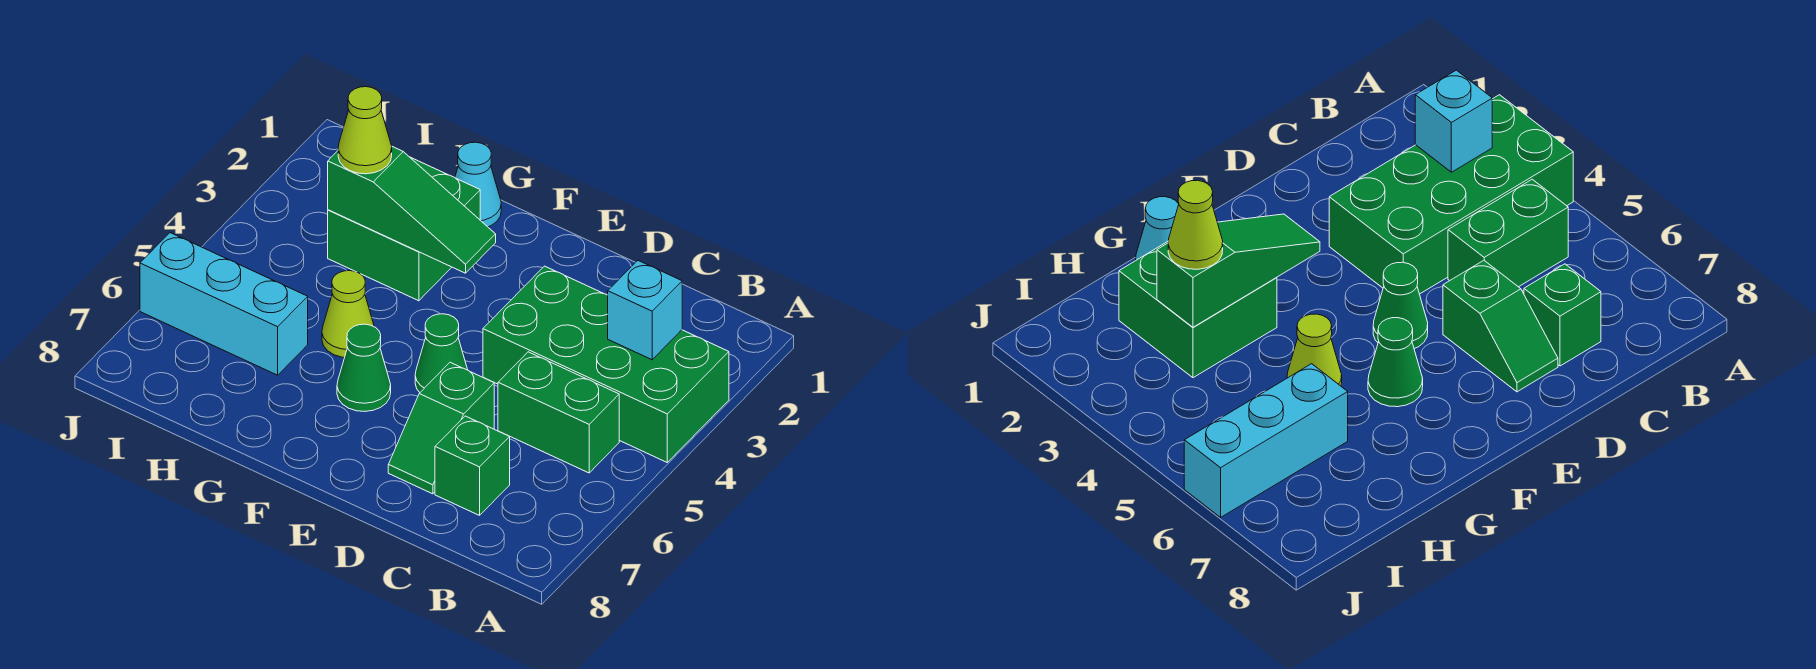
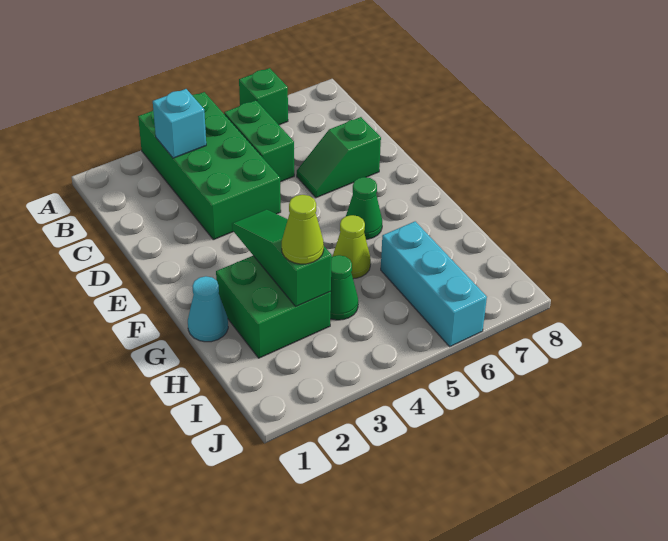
green 1x1 brick [435,416,510,515] -> green 1x1 brick moved to [239,68,288,125]
green 1x2 slope [388,362,494,494] -> green 1x2 slope turned to [297,117,381,198]
green 1x1 cone [415,314,468,392] -> green 1x1 cone moved to [330,255,358,320]

